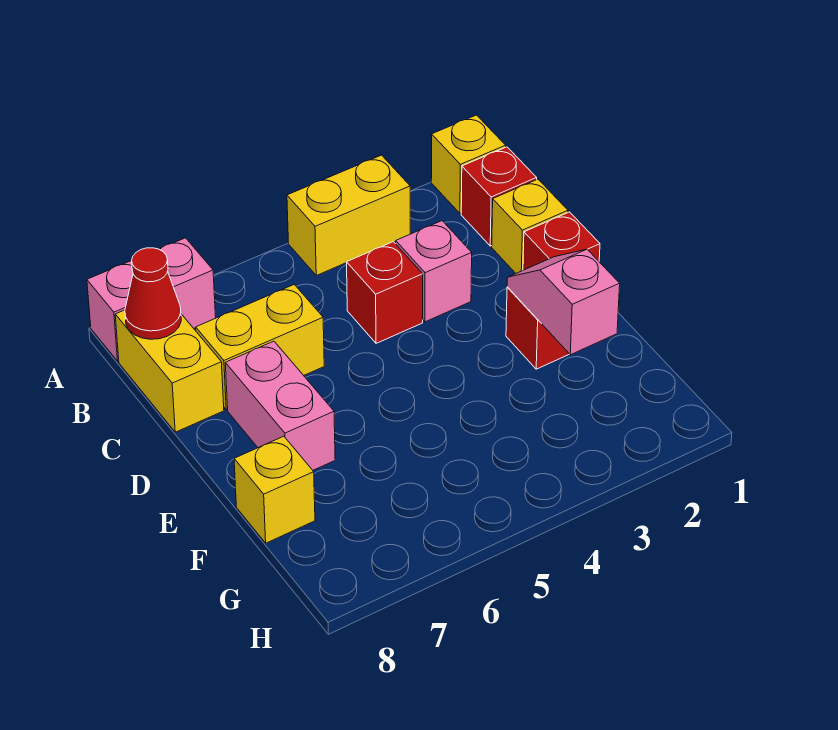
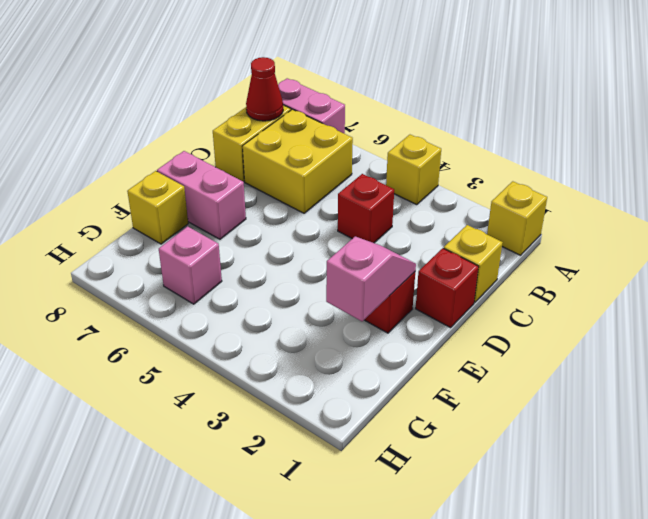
yellow 1x2 brick [287,155,410,275] -> yellow 1x1 brick [386,135,441,205]
red 1x1 brick [461,147,537,246] -> none
pink 1x1 brick [396,221,472,322] -> pink 1x1 brick moved to [159,226,222,304]
yellow 1x2 brick [196,284,324,410] -> yellow 2x2 brick [243,109,353,213]
pink 1x2 brick [225,341,335,470] -> pink 1x2 brick turned to [157,151,246,239]

